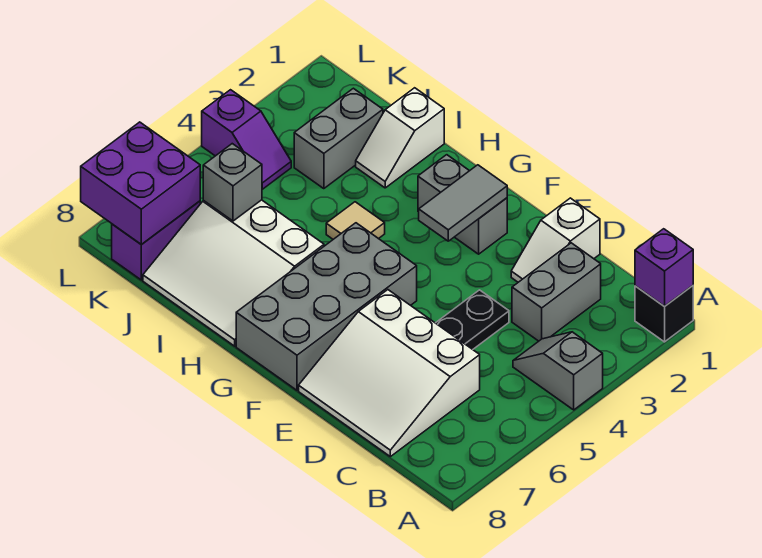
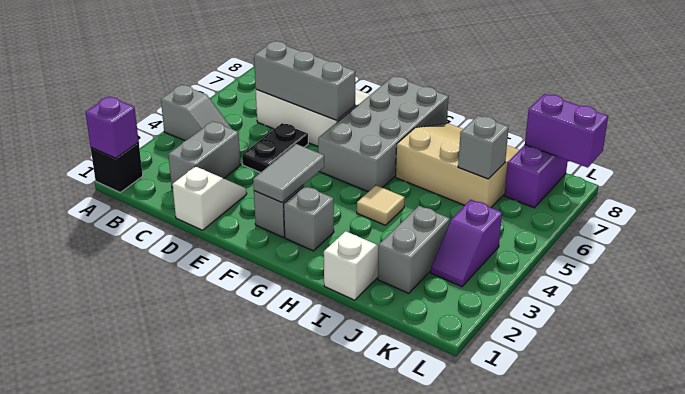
none -> grey 1x3 brick [254,41,355,120]
white 3x3 slope [143,200,324,346] -> tan 3x3 slope [396,124,519,207]
purple 1x2 slope [202,90,291,189] -> purple 1x2 slope turned to [431,200,502,287]
purple 2x2 brick [81,122,200,245] -> purple 1x2 brick [525,94,608,168]

